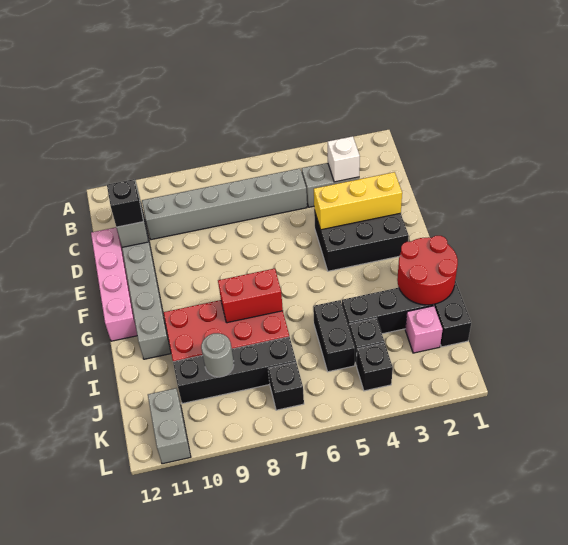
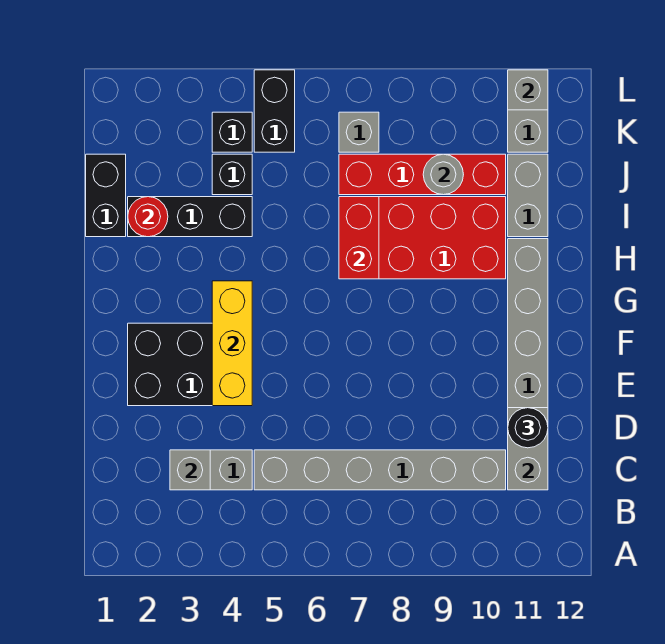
white 1x1 brick [328,136,360,182] -> grey 1x1 brick [170,450,210,490]
black 1x1 brick [107,179,143,227] -> black 1x1 round brick [508,408,548,448]
pink 1x4 brick [91,227,137,341] -> none
yellow 1x3 brick [314,172,402,230] -> yellow 1x3 brick turned to [212,281,252,406]
red 2x2 round brick [397,236,458,305] -> red 1x1 round brick [128,197,168,237]
red 1x2 brick [218,269,283,323] -> red 1x2 brick turned to [339,197,379,279]
black 1x2 brick [313,300,355,372] -> black 1x2 brick moved to [254,70,295,152]
none -> grey 1x2 brick [508,154,548,237]
pink 1x1 brick [405,306,443,353] -> none
black 1x4 brick [173,337,296,404] -> red 1x4 brick [339,154,506,195]
black 1x1 brick [268,362,304,410] -> grey 1x1 brick [339,112,379,152]
none -> grey 1x1 brick [508,70,548,110]

